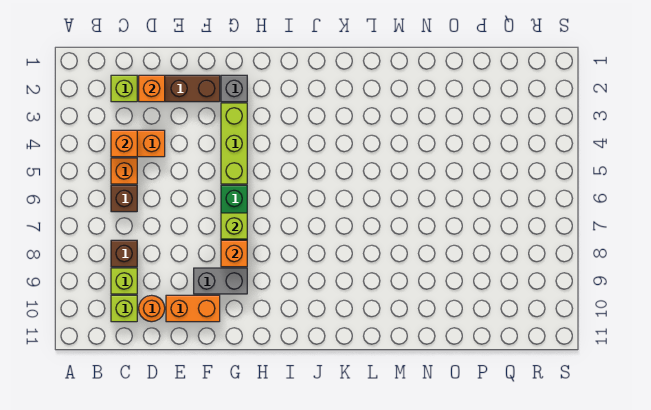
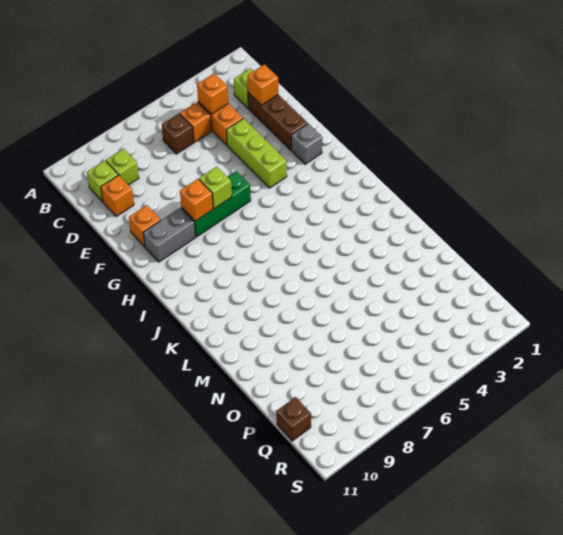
brown 1x1 brick [111,240,137,267] -> brown 1x1 brick moved to [277,397,311,441]
orange 1x1 round brick [139,295,165,322] -> orange 1x1 brick [101,175,134,216]
orange 1x2 brick [166,295,220,322] -> orange 1x1 brick [129,205,161,247]
grey 1x2 brick [194,268,247,294] -> grey 1x2 brick turned to [143,208,195,262]
lime 1x3 brick [221,103,247,184] -> lime 1x3 brick turned to [226,119,287,188]

